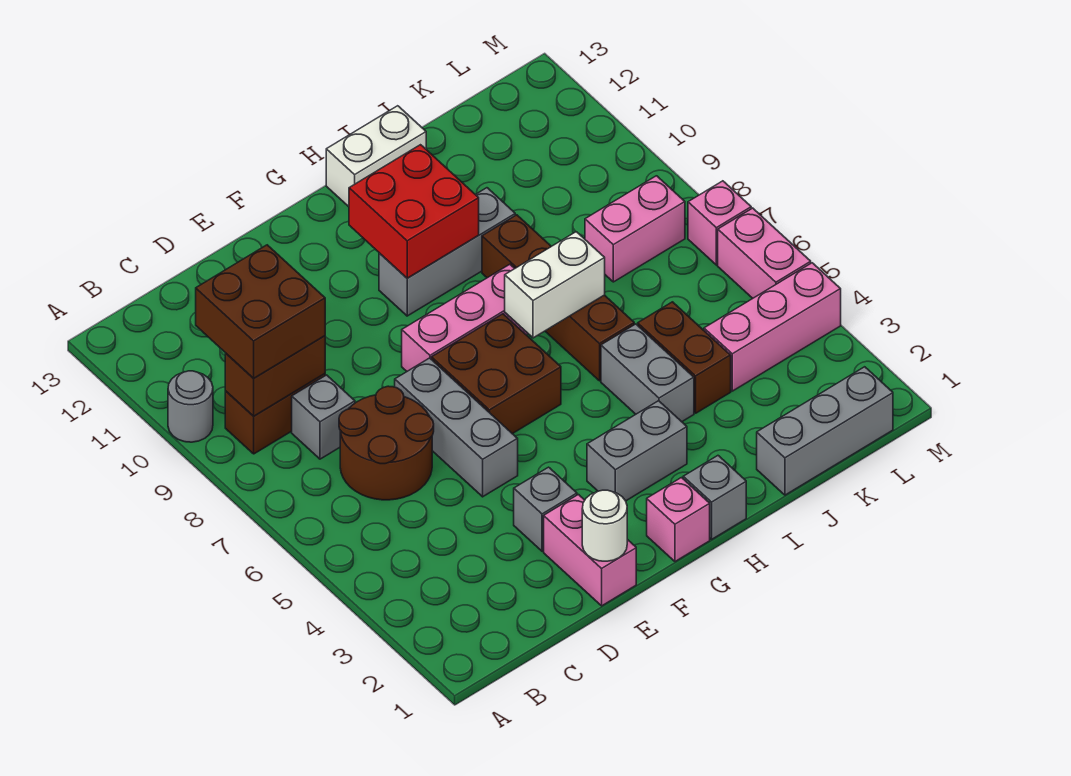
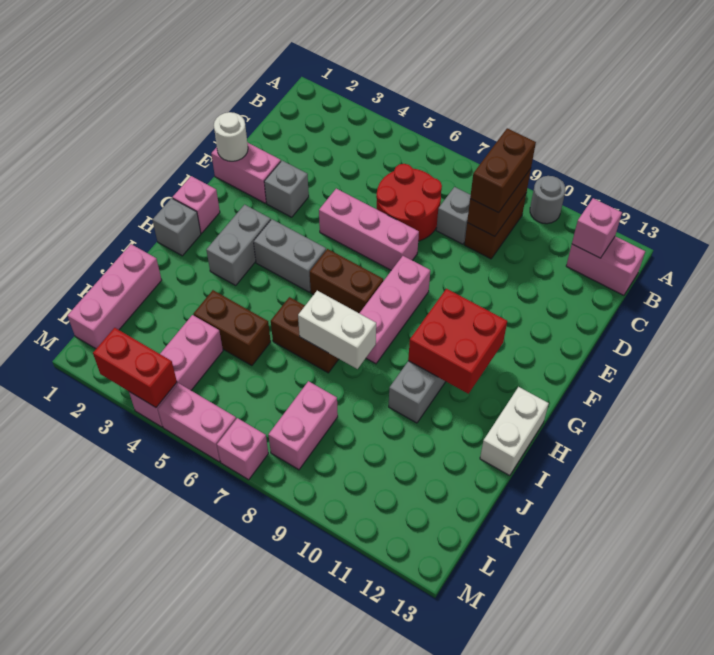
brown 2x2 brick [196,245,325,378] -> brown 1x2 brick [470,128,536,213]
none -> pink 1x2 brick [566,236,645,295]
none -> pink 1x1 brick [572,198,622,258]
brown 2x2 round brick [339,386,434,500] -> red 2x2 round brick [376,164,442,241]
grey 1x3 brick [395,358,518,497] -> pink 1x3 brick [319,189,419,270]
brown 2x2 brick [431,314,561,434] -> brown 1x2 brick [310,249,383,313]
white 1x2 brick [505,232,605,338] -> white 1x2 brick turned to [298,291,376,369]
grey 1x2 brick [601,324,694,422] -> grey 1x2 brick moved to [254,219,326,292]
brown 1x4 brick [482,215,634,381] -> brown 1x2 brick [271,297,339,373]
grey 1x3 brick [757,367,893,495] -> pink 1x3 brick [68,244,162,349]
none -> red 1x2 brick [93,328,177,407]

